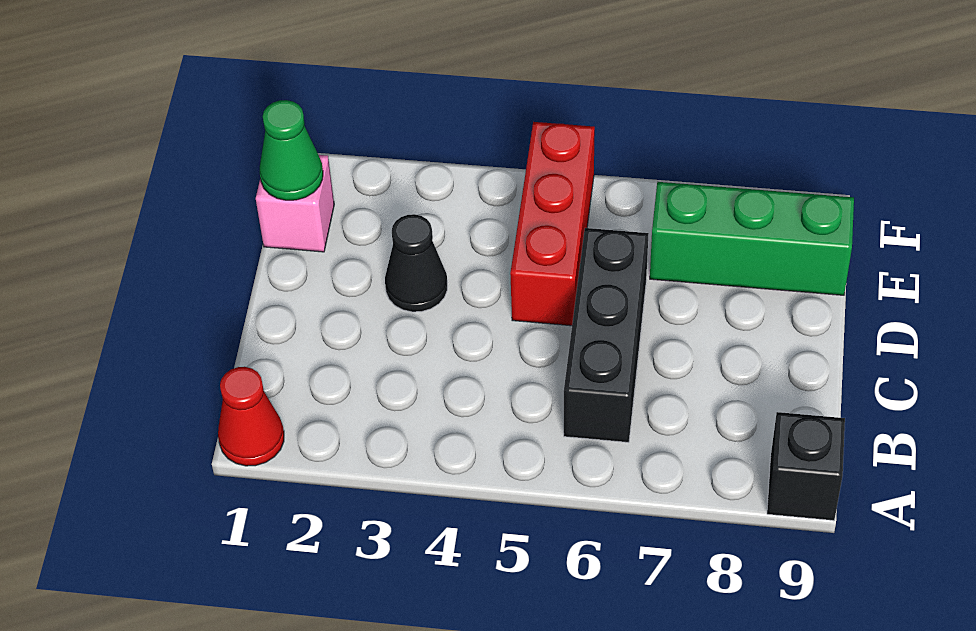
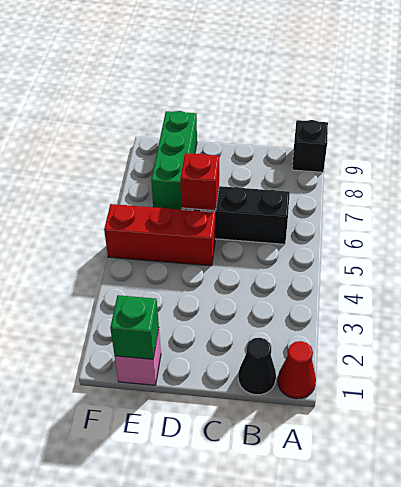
black 1x1 cone [385,214,447,312] -> black 1x1 cone moved to [238,338,276,395]
none -> red 1x1 brick [180,153,219,211]
green 1x1 cone [260,100,323,200] -> green 1x1 brick [110,295,159,359]

